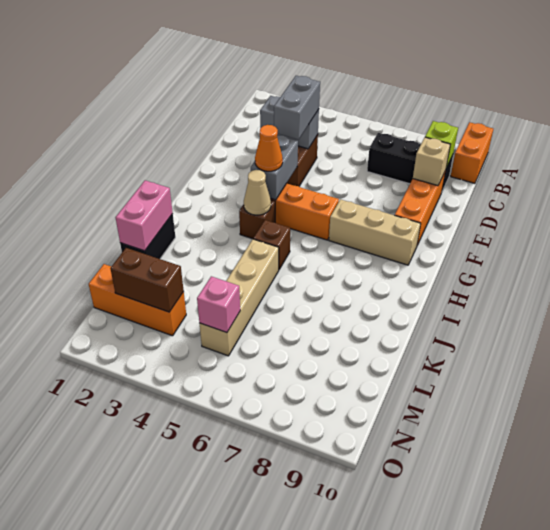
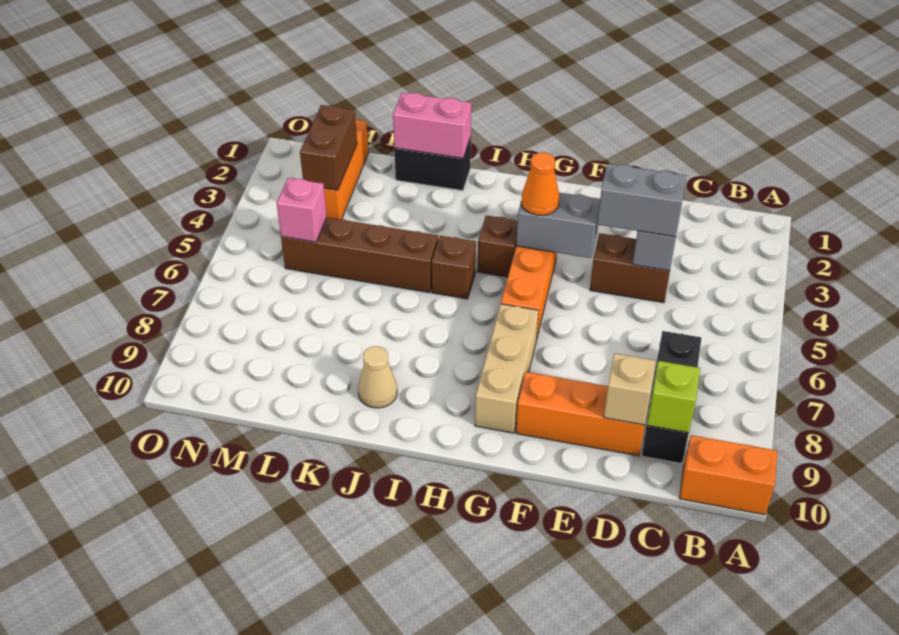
tan 1x1 cone [244,170,271,215] -> tan 1x1 cone moved to [358,346,397,408]
tan 1x4 brick [199,239,279,356] -> brown 1x4 brick [281,218,438,293]

